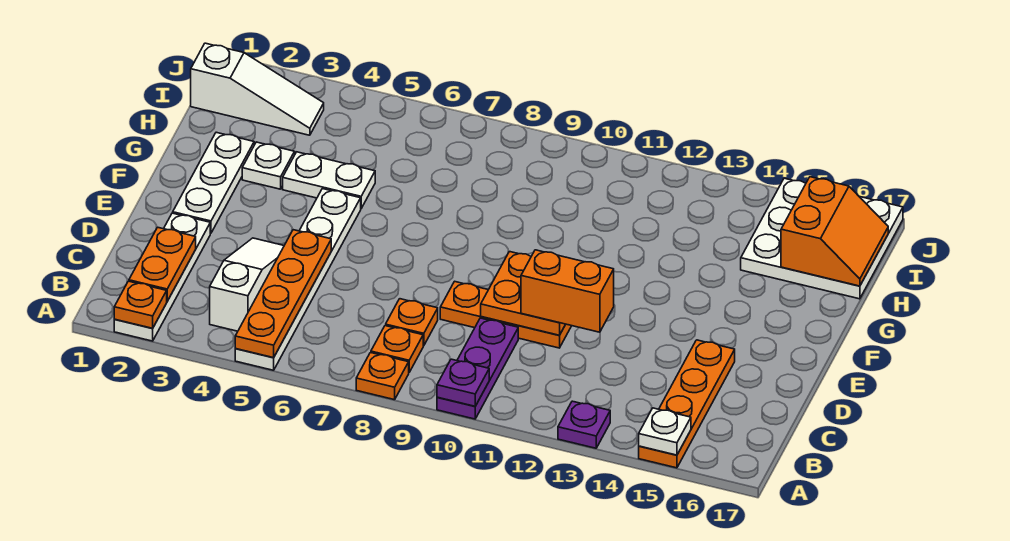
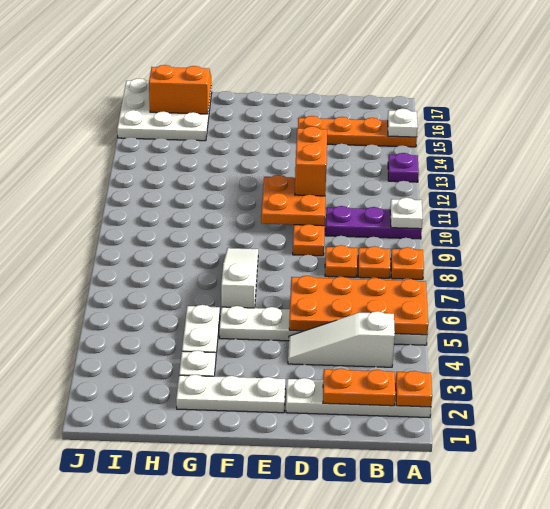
orange 1x4 plate [235,230,331,358] -> orange 2x4 plate [289,276,428,335]
purple 1x1 plate [437,359,489,406] -> white 1x1 plate [390,198,423,229]
white 1x3 slope [191,43,324,135] -> white 1x3 slope moved to [221,248,258,308]

